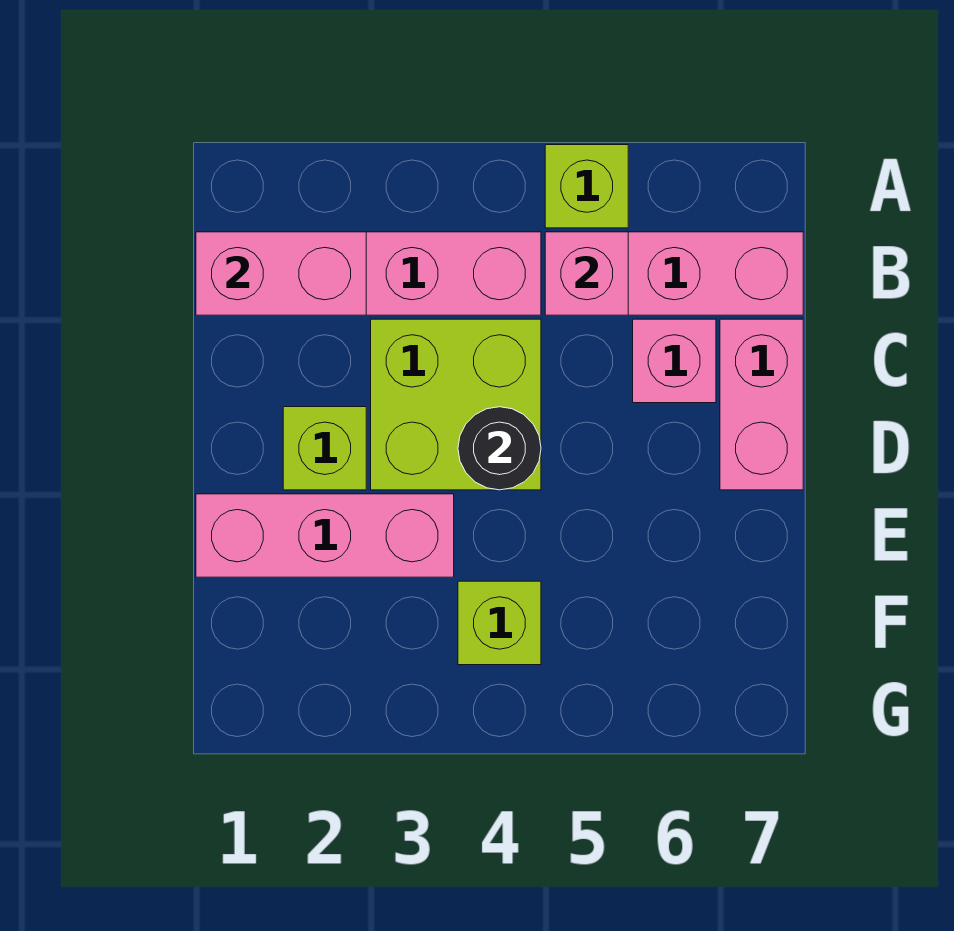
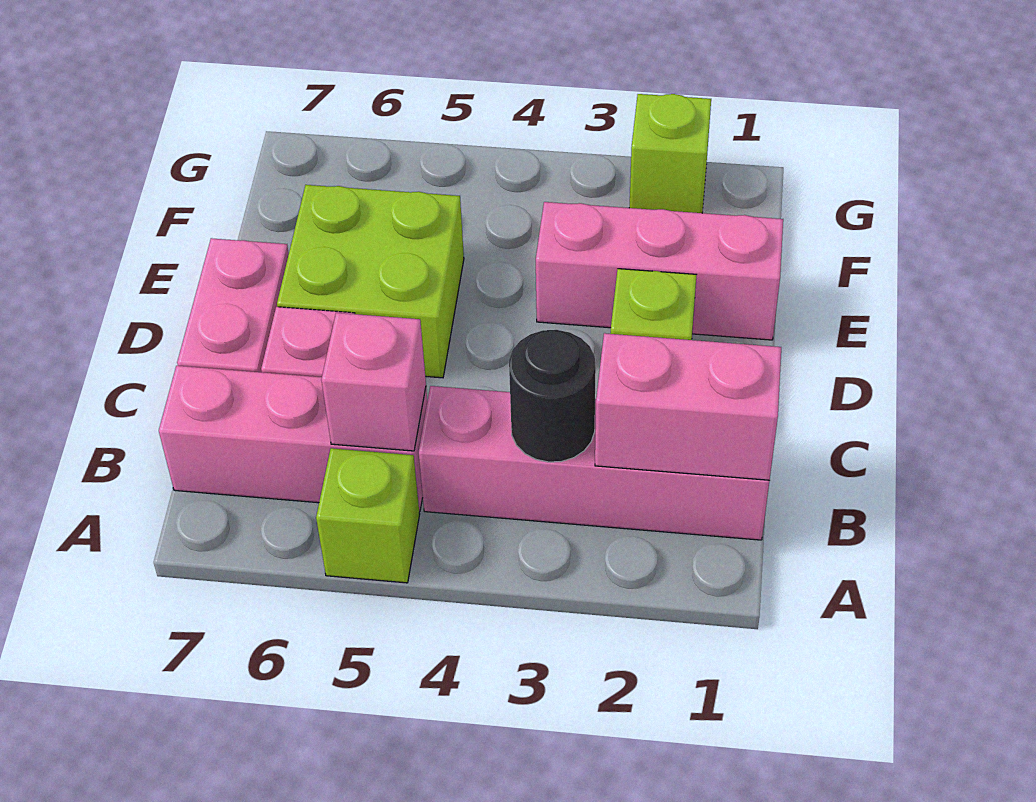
lime 2x2 brick [371,319,541,490] -> lime 2x2 brick moved to [277,185,464,378]
black 1x1 round brick [458,407,541,490] -> black 1x1 round brick moved to [509,330,596,462]
lime 1x1 brick [458,581,541,665] -> lime 1x1 brick moved to [629,94,711,213]

